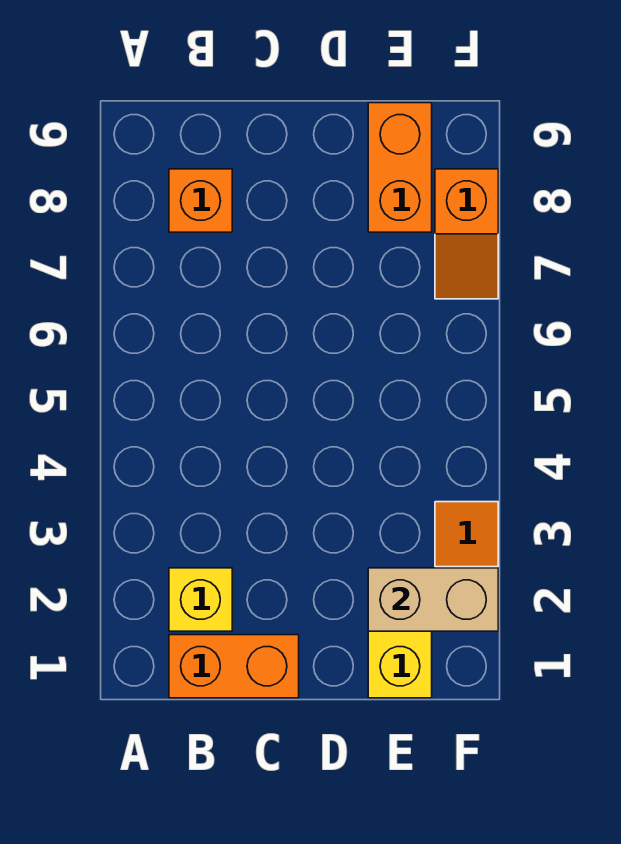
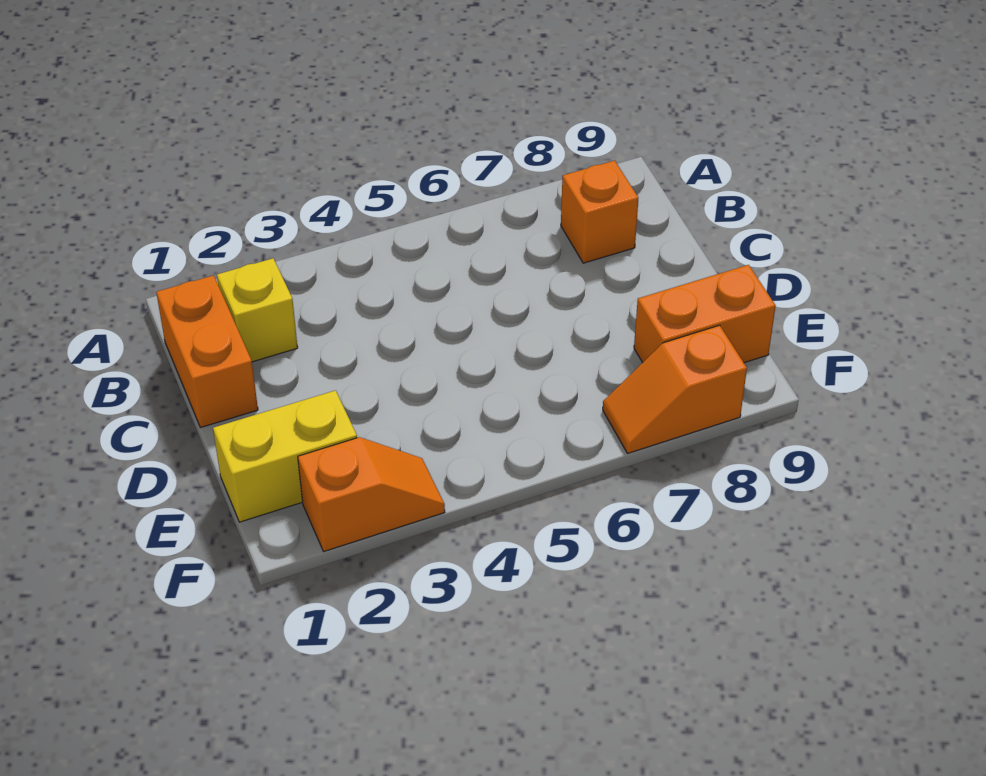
tan 1x2 brick [368,568,498,631] -> none

